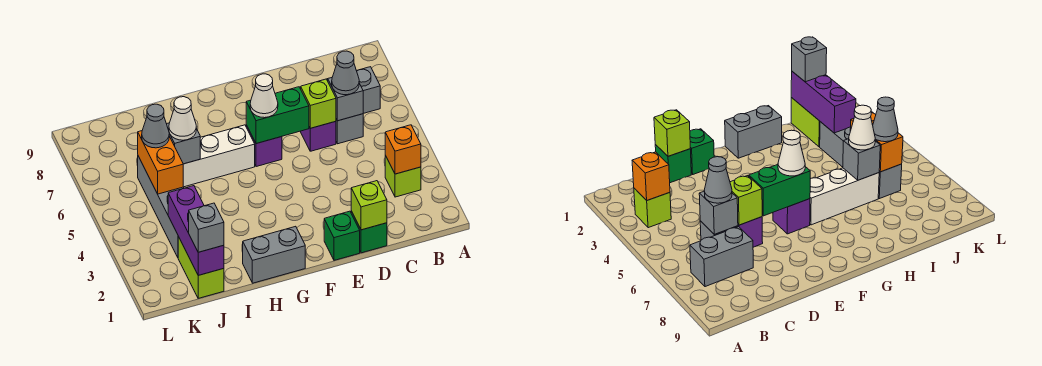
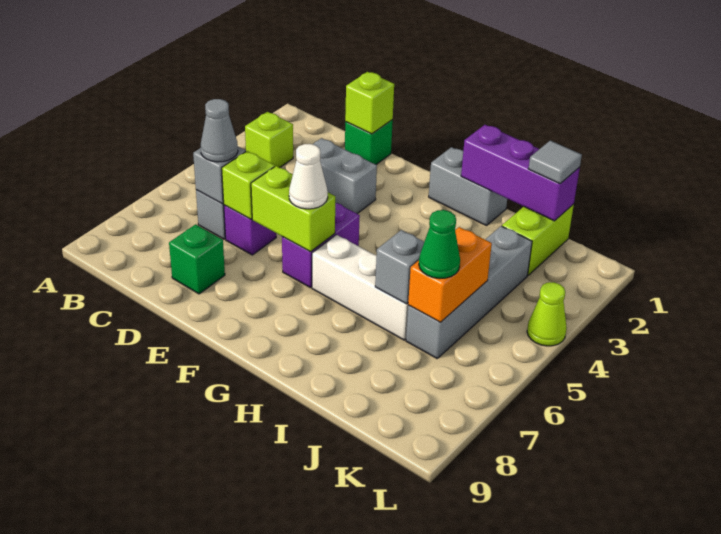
orange 1x1 brick [385,125,421,174] -> none
grey 1x2 brick [327,67,380,113] -> grey 1x2 brick moved to [313,138,377,214]
green 1x1 brick [324,211,360,260] -> green 1x1 brick moved to [169,224,225,294]
green 1x2 brick [246,87,309,144] -> lime 1x2 brick [251,166,335,252]
purple 1x1 brick [246,125,282,167] -> purple 1x2 brick [282,203,360,288]
white 1x1 cone [169,97,196,140] -> none
purple 1x3 brick [168,186,224,275] -> purple 1x3 brick turned to [461,125,580,221]
grey 1x1 brick [189,203,224,252] -> grey 1x1 tile [528,141,582,184]
grey 1x1 cone [142,104,170,148] -> green 1x1 cone [419,210,460,279]
none -> lime 1x1 cone [527,282,567,346]

